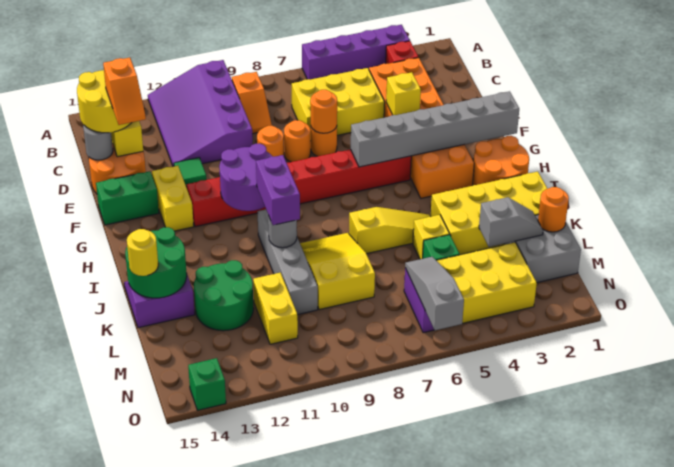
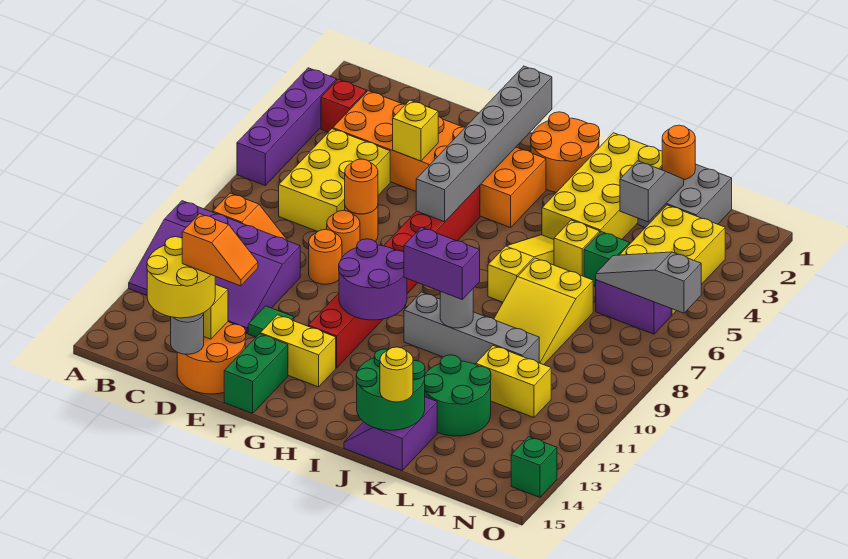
yellow 2x3 slope [300,233,375,310] -> yellow 2x3 slope turned to [494,258,593,365]

